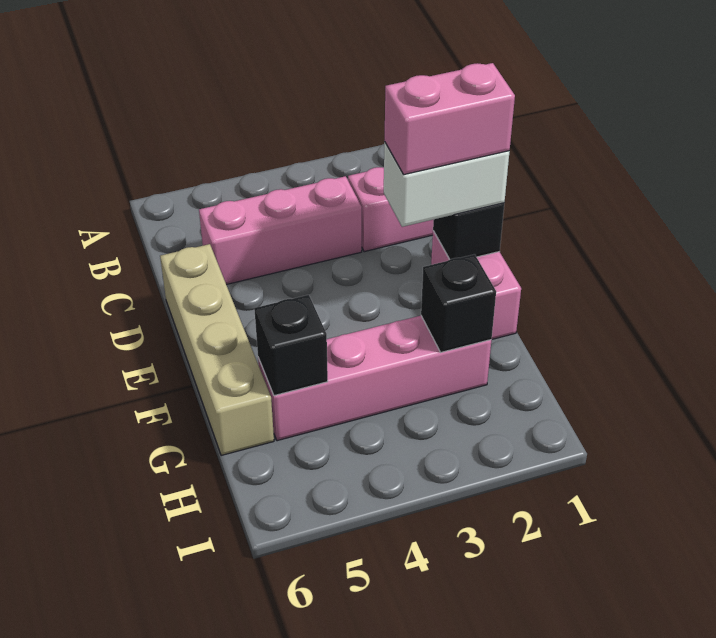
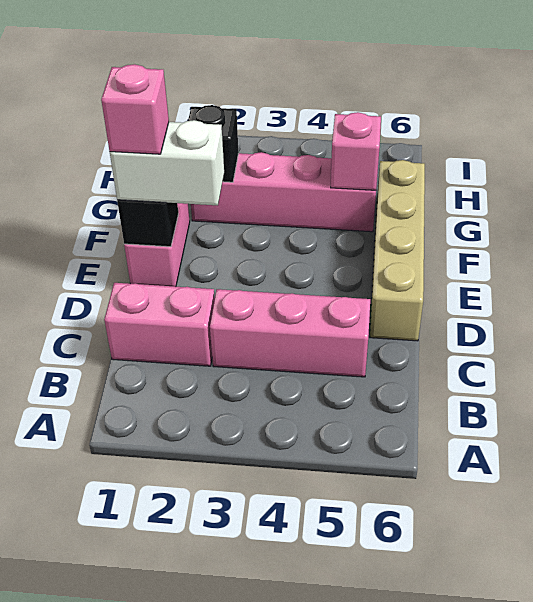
pink 1x2 brick [384,63,515,175] -> pink 1x1 brick [101,64,169,154]
black 1x1 brick [254,295,328,396] -> pink 1x1 brick [331,112,381,190]

